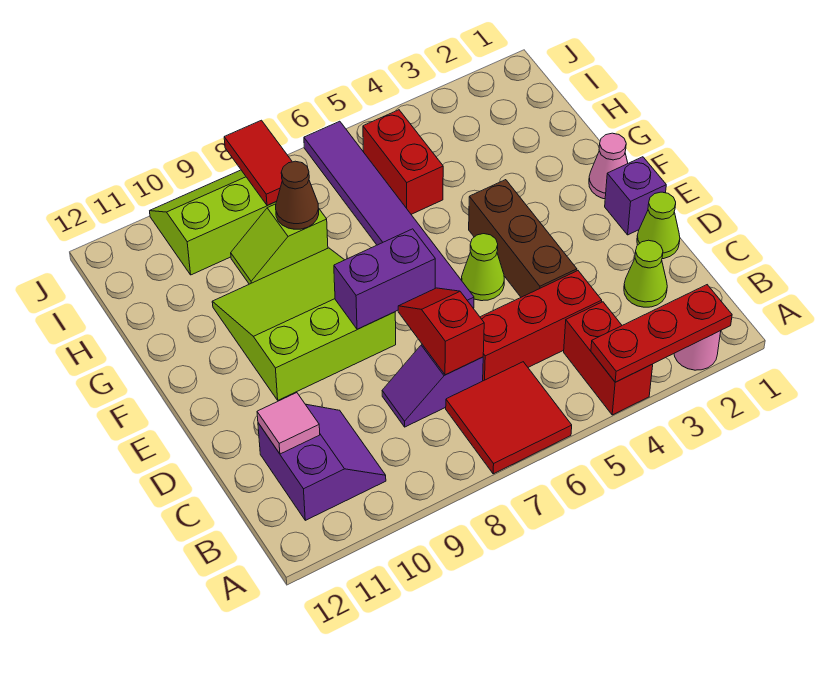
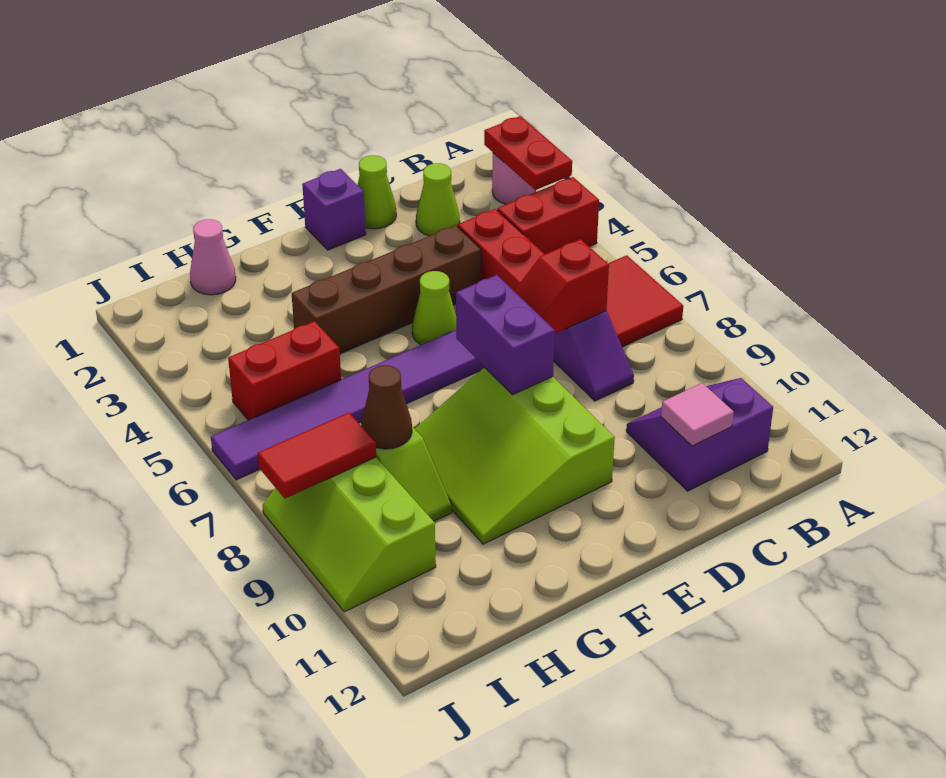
red 1x3 plate [591,285,732,382] -> red 1x2 plate [484,116,572,190]
brown 1x3 brick [469,180,577,297] -> brown 1x4 brick [292,225,481,354]
pink 1x1 cone [589,133,628,199] -> pink 1x1 cone moved to [190,219,236,295]

